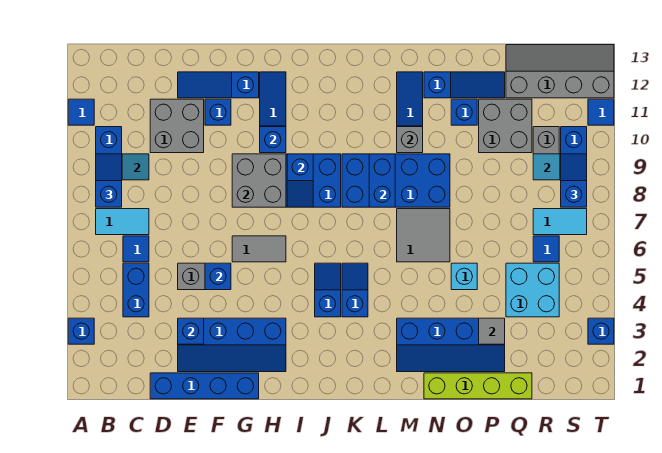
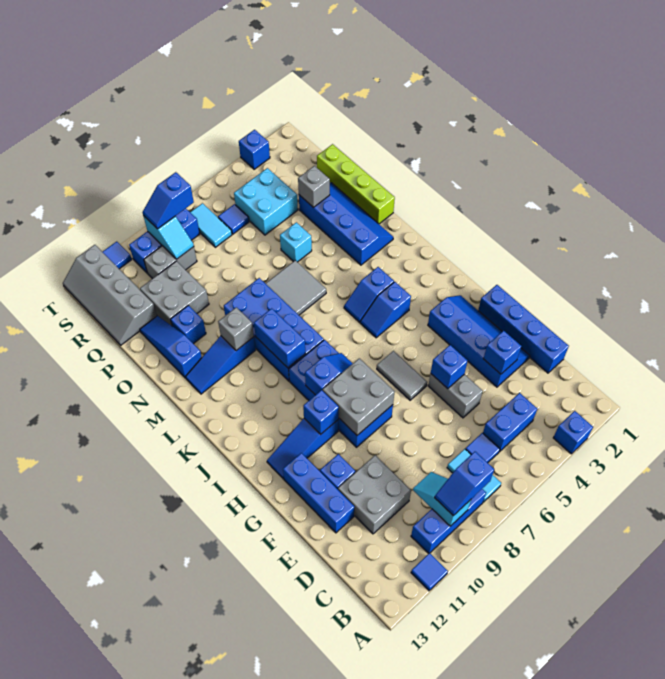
blue 1x3 slope [178,72,259,98] -> blue 1x3 brick [283,453,354,533]
blue 1x2 brick [369,154,395,207] -> blue 1x2 brick turned to [254,308,305,368]
grey 1x1 tile [479,318,505,344] -> grey 1x1 brick [298,166,330,208]

